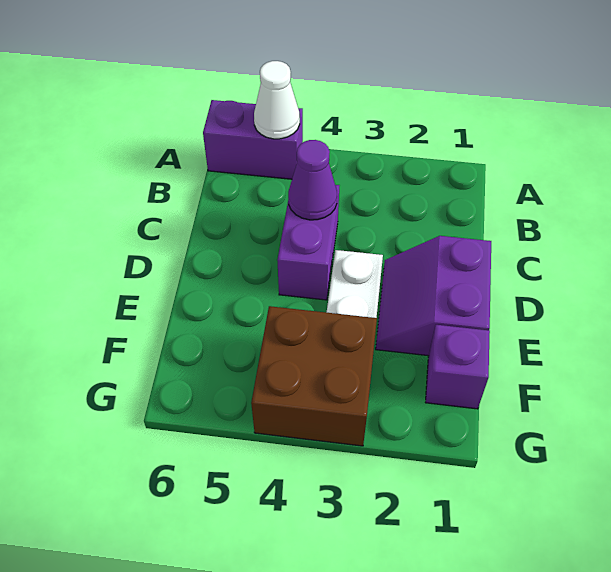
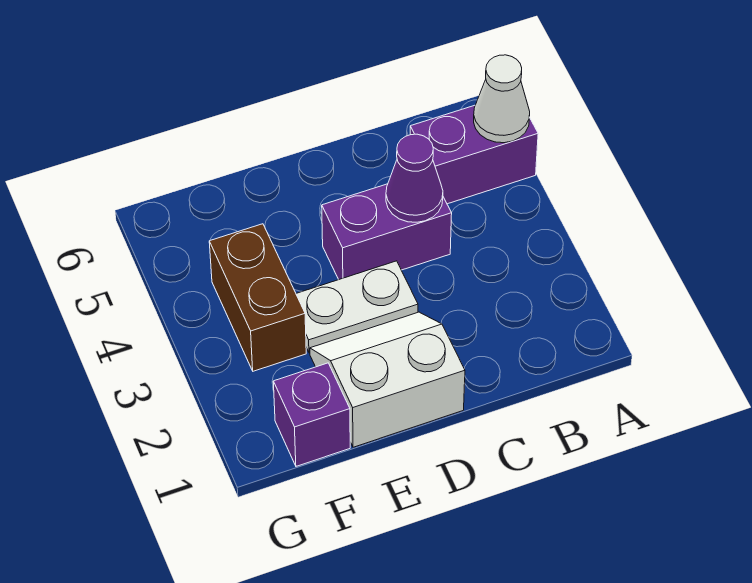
purple 1x2 brick [203,100,303,179] -> purple 1x2 brick turned to [410,105,538,204]
purple 2x2 slope [376,236,491,356] -> white 2x2 slope [310,312,465,447]
brown 2x2 brick [251,306,377,446] -> brown 1x2 brick [209,224,306,371]

